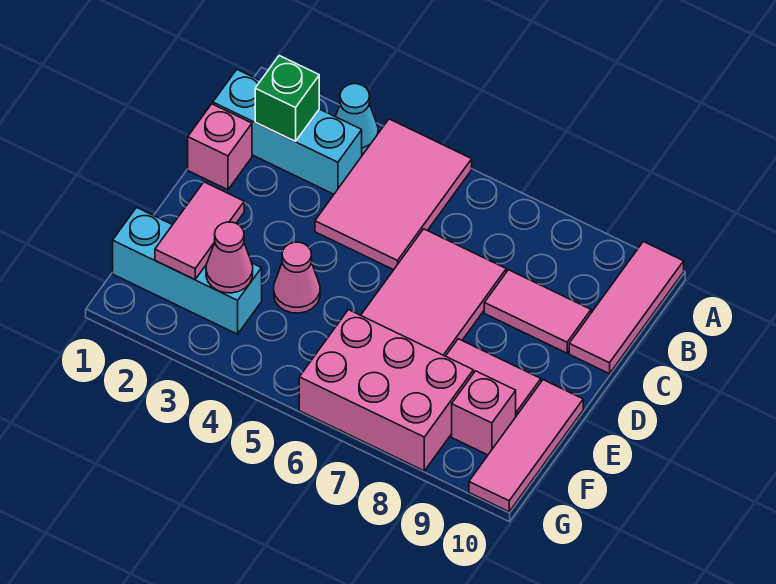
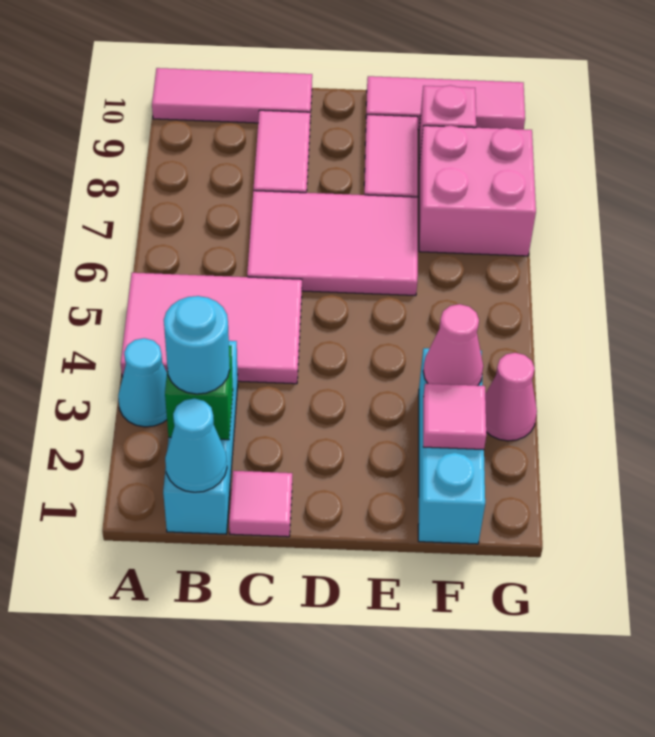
none -> cyan 1x1 cone [165,398,227,492]
none -> cyan 1x1 round brick [164,296,230,394]
pink 1x1 brick [188,104,252,190] -> pink 1x1 tile [229,471,292,537]
pink 1x2 tile [155,182,244,280] -> pink 1x1 tile [423,384,486,450]
pink 1x1 cone [274,242,320,313] -> pink 1x1 cone moved to [485,353,537,441]
pink 2x3 brick [299,310,473,471] -> pink 2x2 brick [419,126,536,256]

